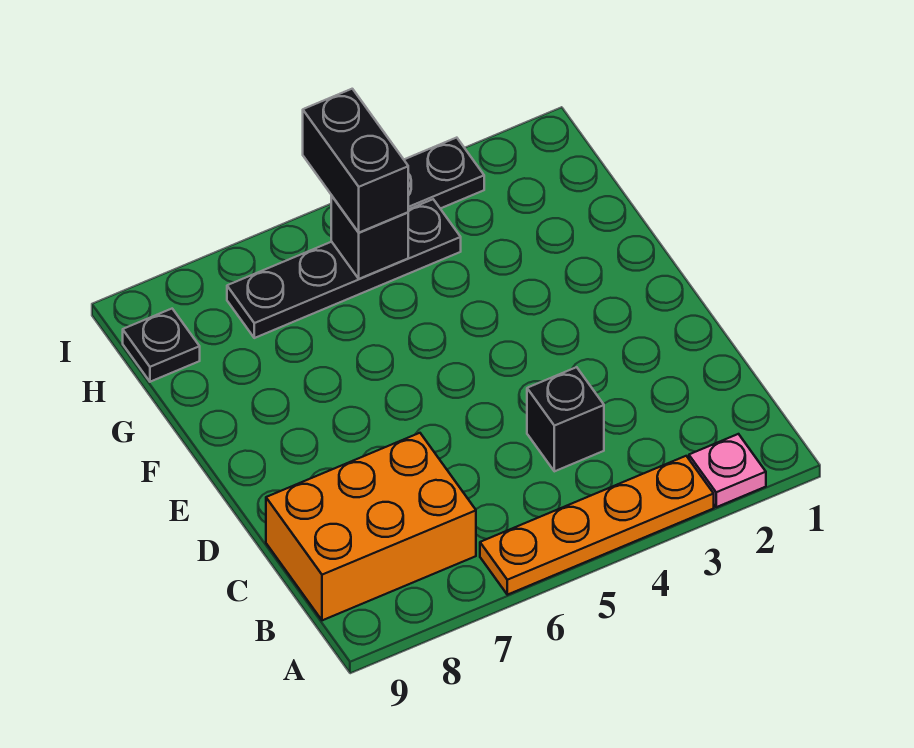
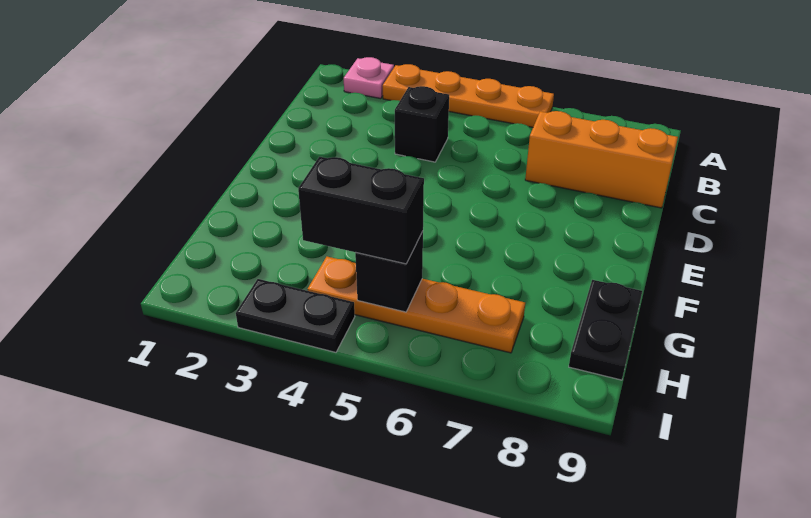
orange 2x3 brick [266,433,476,620] -> orange 1x3 brick [525,111,678,208]
black 1x4 plate [227,199,461,338] -> orange 1x4 plate [308,257,525,353]
black 1x2 brick [303,89,408,233] -> black 1x2 brick turned to [298,157,424,264]
black 1x1 plate [123,309,200,382] -> black 1x2 plate [569,280,642,380]

